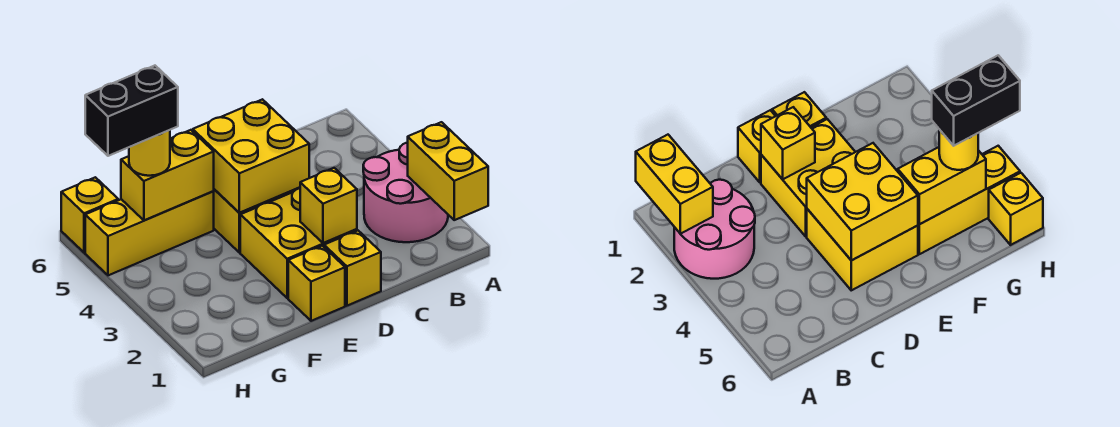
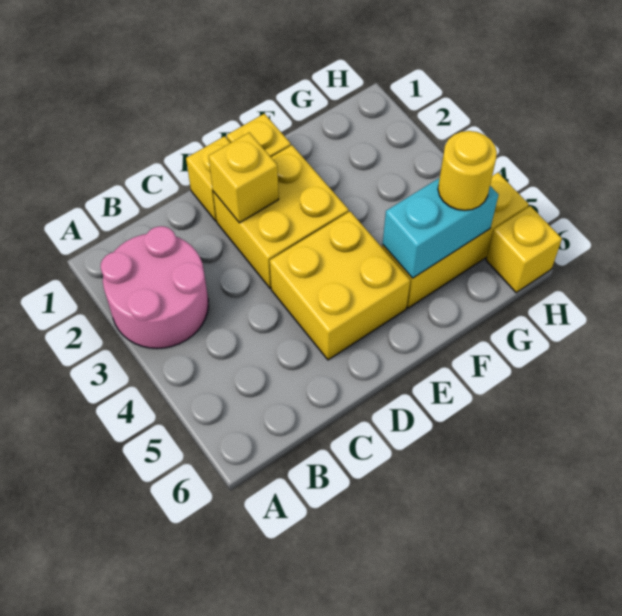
yellow 1x2 brick [408,122,488,220] -> none
yellow 2x2 brick [193,99,309,213] -> none
yellow 1x2 brick [121,130,214,220] -> cyan 1x2 brick [383,178,499,278]
black 1x2 brick [85,66,178,156] -> none

